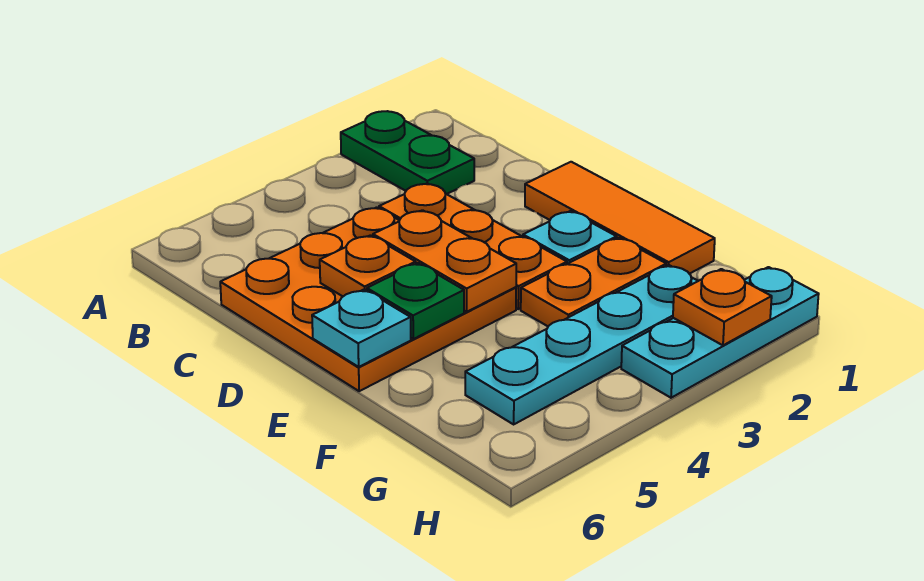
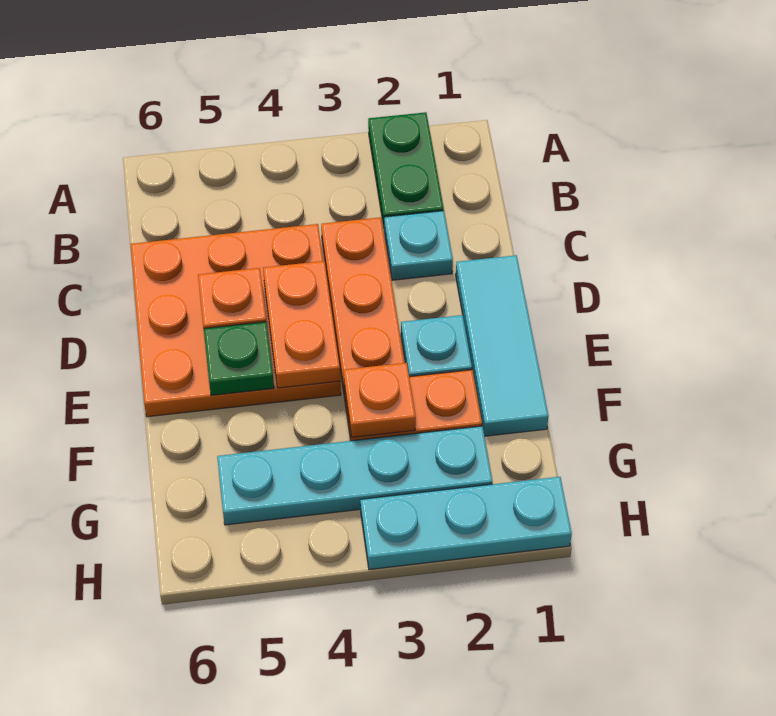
orange 1x3 tile [525,162,715,274] -> cyan 1x3 tile [456,255,548,436]
cyan 1x1 plate [312,289,411,367] -> cyan 1x1 plate moved to [384,211,453,280]
orange 1x1 plate [673,269,772,345] -> orange 1x1 plate moved to [344,363,416,437]

